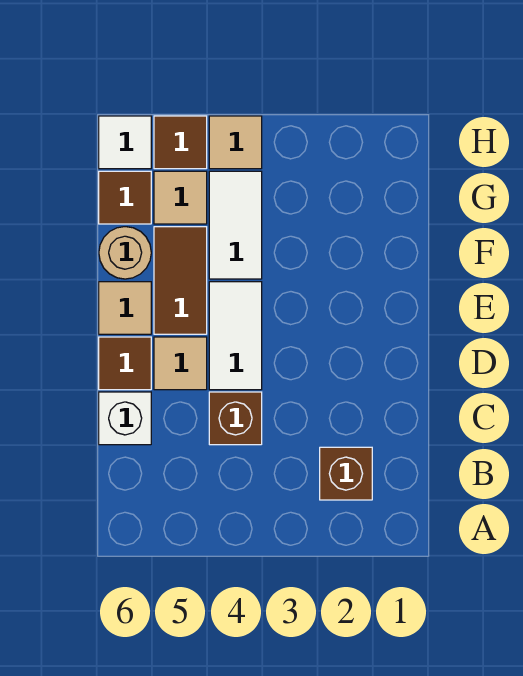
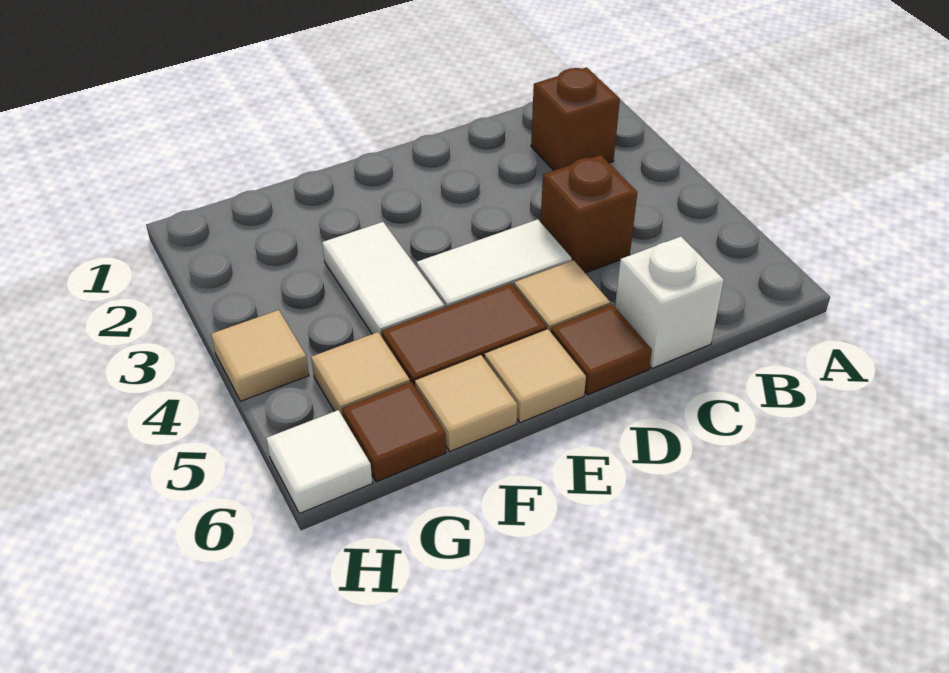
white 1x2 tile [209,171,262,279] -> white 1x2 tile turned to [322,222,445,337]
tan 1x1 round brick [99,227,151,279] -> tan 1x1 tile [415,355,517,451]
brown 1x1 tile [154,116,207,169] -> none

